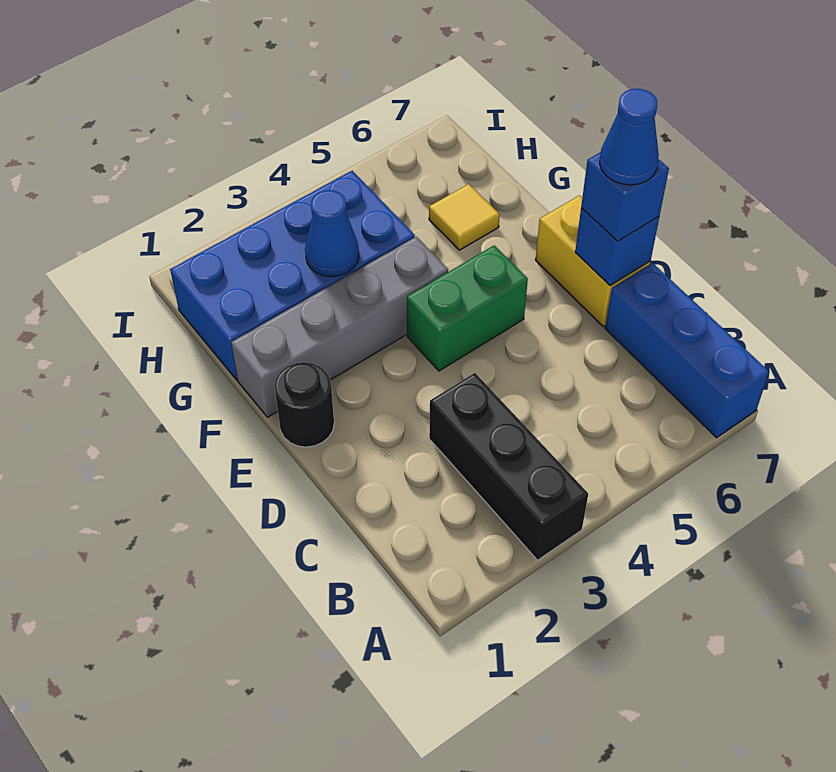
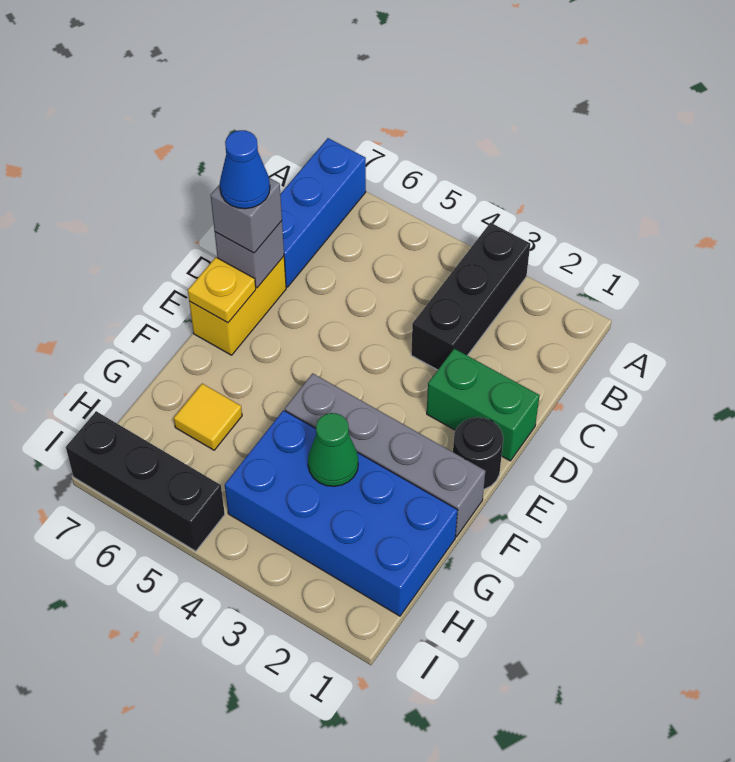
blue 1x1 brick [575,208,659,286] -> grey 1x1 brick [215,221,284,288]
blue 1x1 brick [581,152,669,241] -> grey 1x1 brick [211,178,282,253]
green 1x2 brick [407,245,528,371] -> green 1x2 brick moved to [427,349,540,461]
none -> yellow 1x1 plate [188,257,256,323]
blue 1x1 cone [305,190,359,277] -> green 1x1 cone [308,413,358,486]
none -> black 1x3 brick [66,411,225,551]

